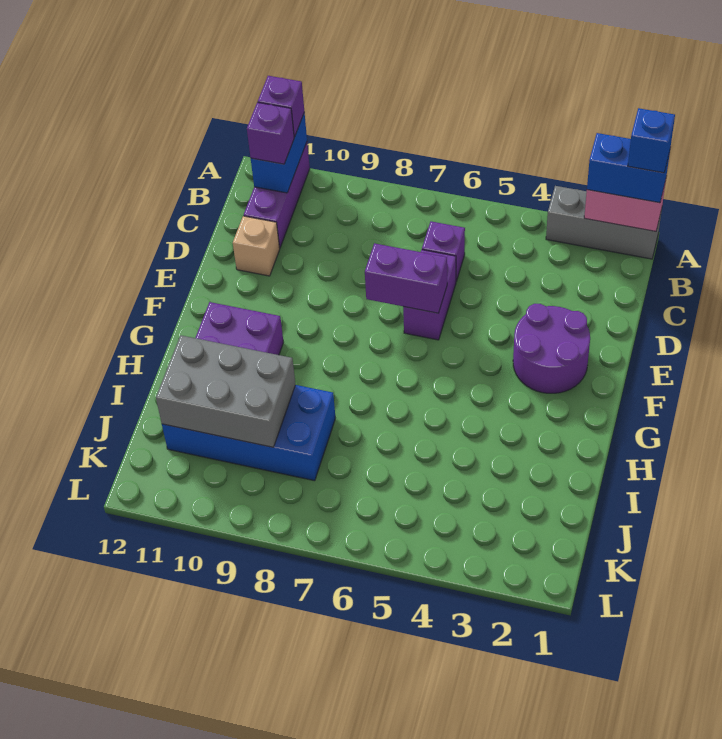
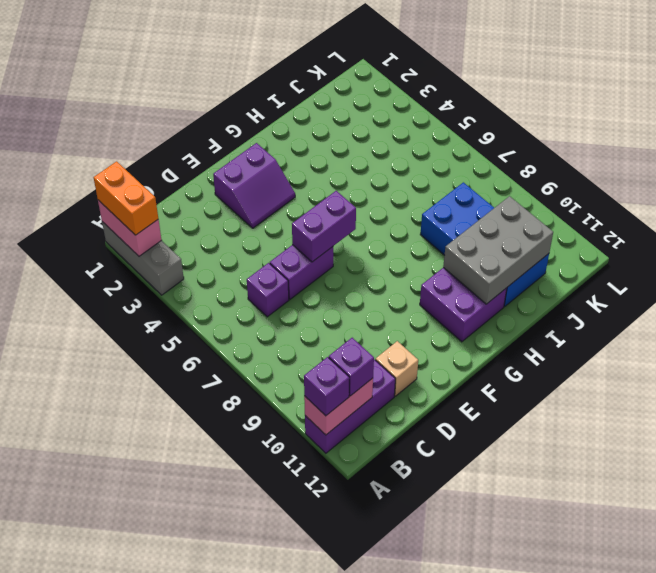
blue 1x2 brick [587,133,671,203] -> orange 1x2 brick [94,161,158,235]
blue 1x1 brick [628,108,675,173] -> none
blue 1x2 brick [251,112,307,193] -> pink 1x2 brick [304,378,373,435]
purple 2x2 round brick [513,304,590,393] -> purple 2x2 slope [213,143,295,228]
purple 1x2 brick [365,243,447,313] -> purple 1x2 brick turned to [292,191,356,262]
grey 2x3 brick [156,335,295,447] -> grey 2x3 brick turned to [443,196,553,304]

